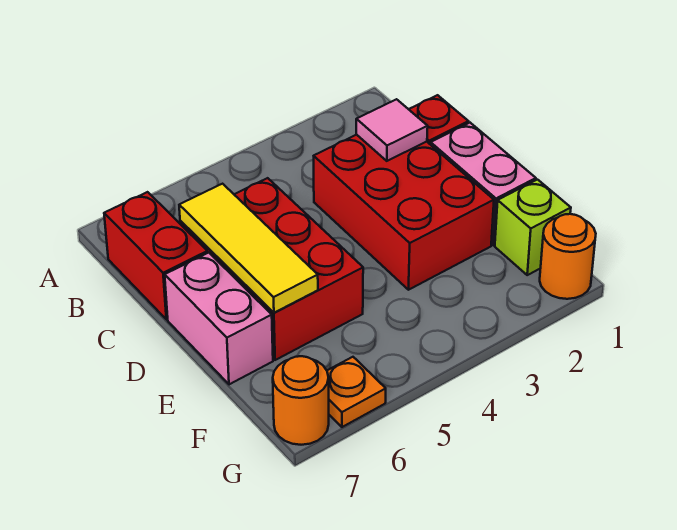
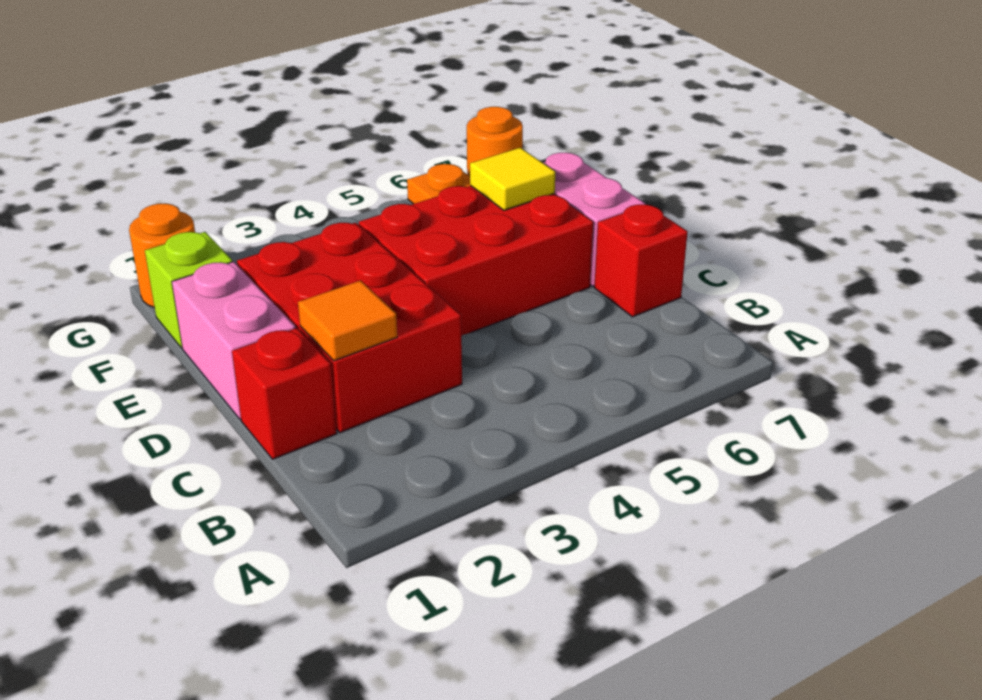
red 1x2 brick [104,192,207,320] -> red 1x1 brick [594,204,688,317]
pink 1x1 tile [356,99,428,161] -> orange 1x1 tile [298,280,397,361]
red 2x3 brick [180,178,363,360] -> red 2x3 brick turned to [359,186,593,336]
yellow 1x3 tile [179,184,318,313] -> yellow 1x1 tile [470,148,555,210]

